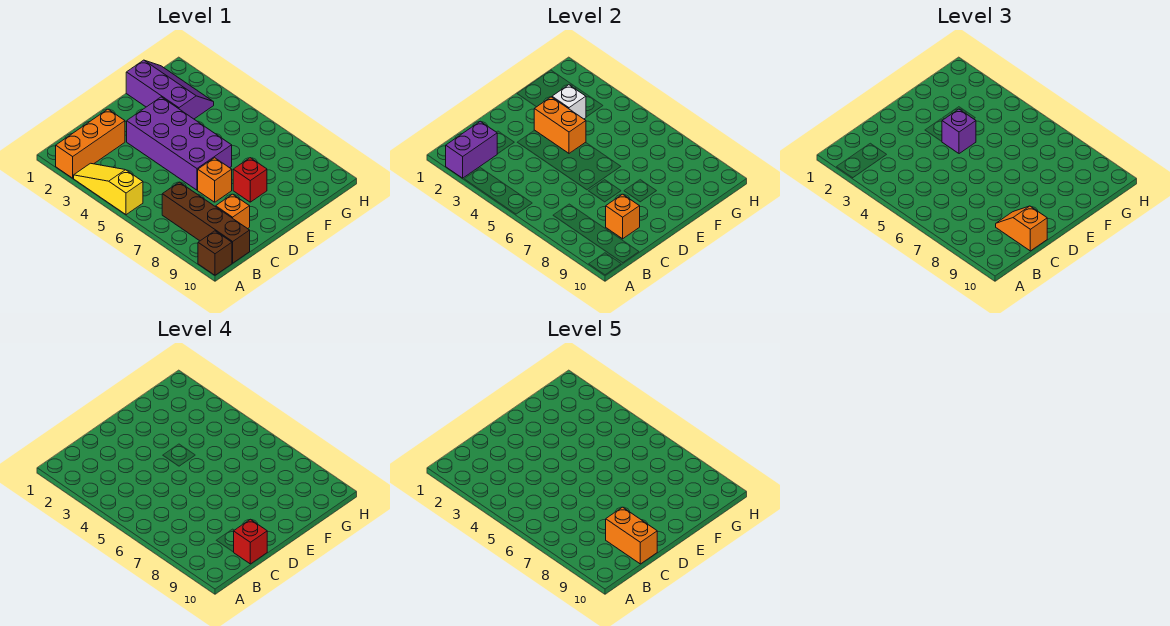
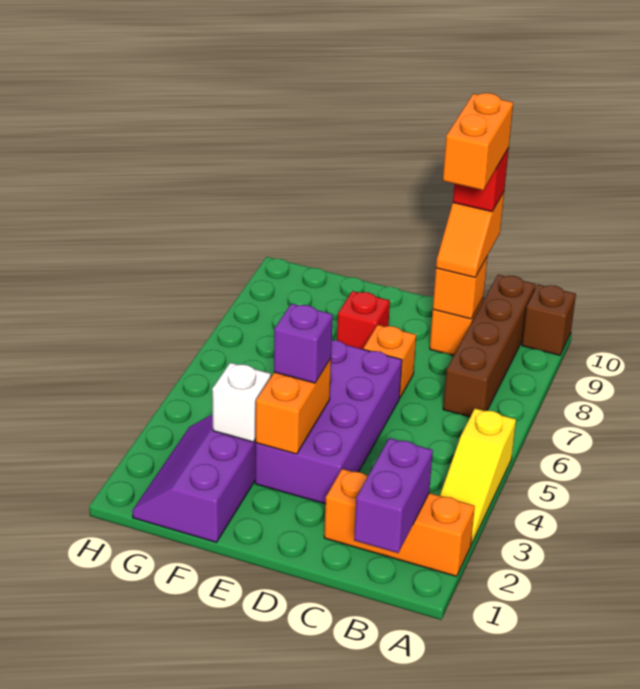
purple 1x2 brick [446,121,497,178] -> purple 1x2 brick turned to [354,438,433,553]

